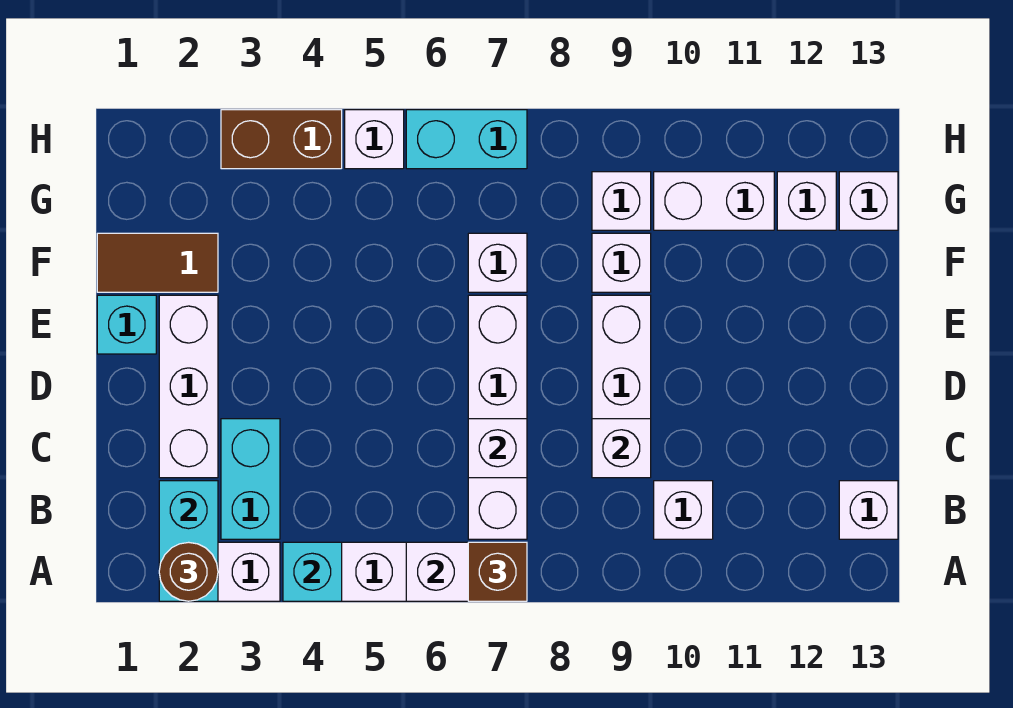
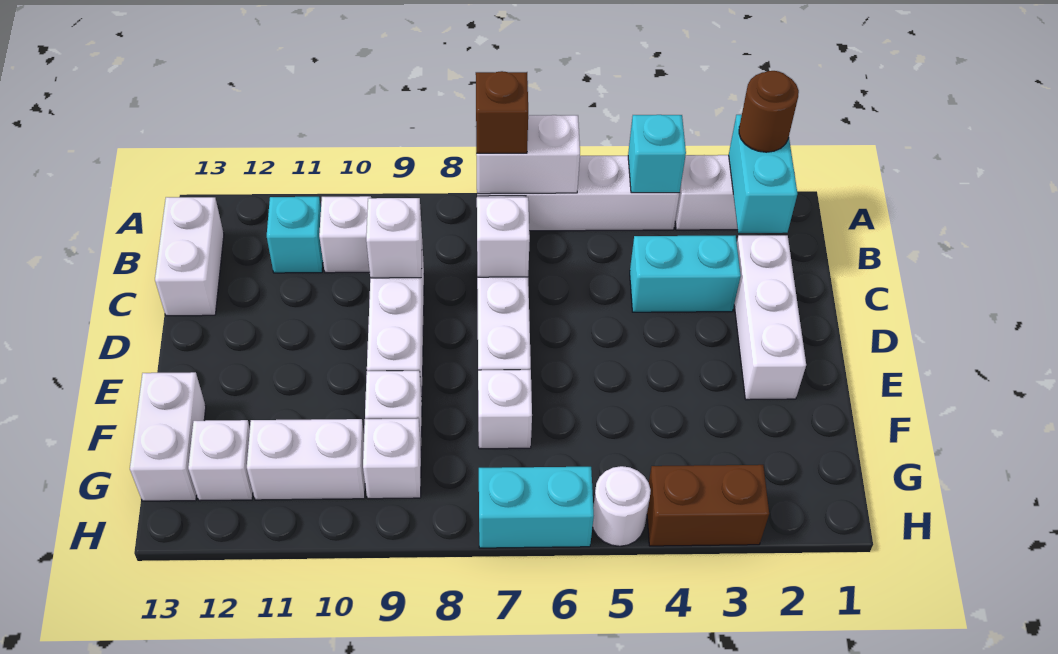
cyan 1x2 brick [221,419,280,539] -> cyan 1x2 brick turned to [630,235,741,312]
white 1x1 brick [839,481,898,539] -> white 1x2 brick [155,197,224,316]
cyan 1x1 brick [97,295,156,354] -> cyan 1x1 brick moved to [267,197,323,273]
brown 1x2 tile [97,233,218,292] -> none
white 1x1 brick [839,172,898,230] -> white 1x2 brick [130,372,206,501]
white 1x1 brick [345,110,404,169] -> white 1x1 round brick [593,466,651,546]

